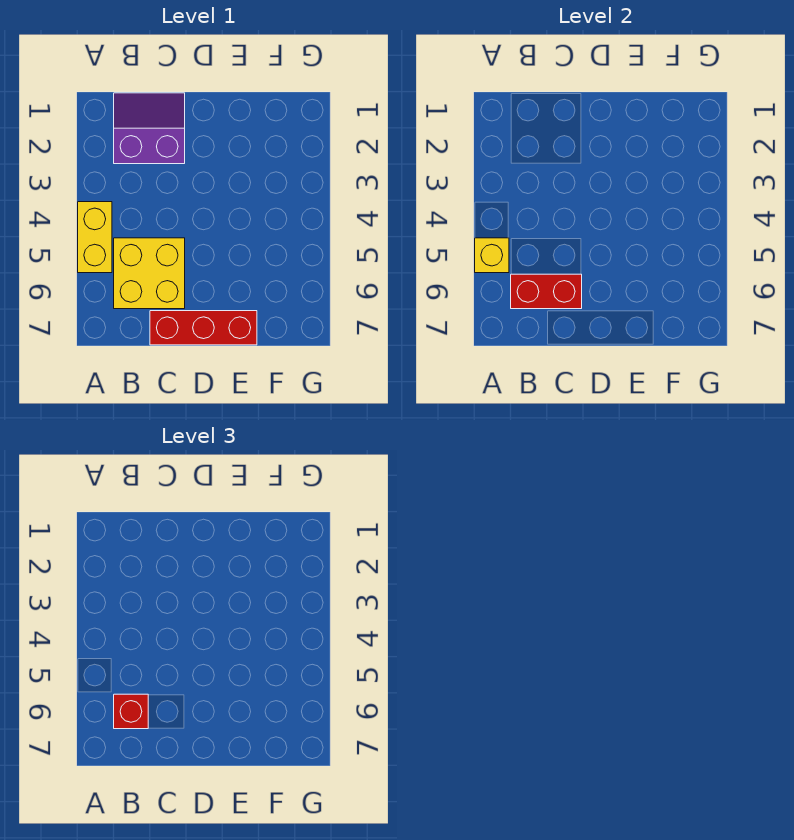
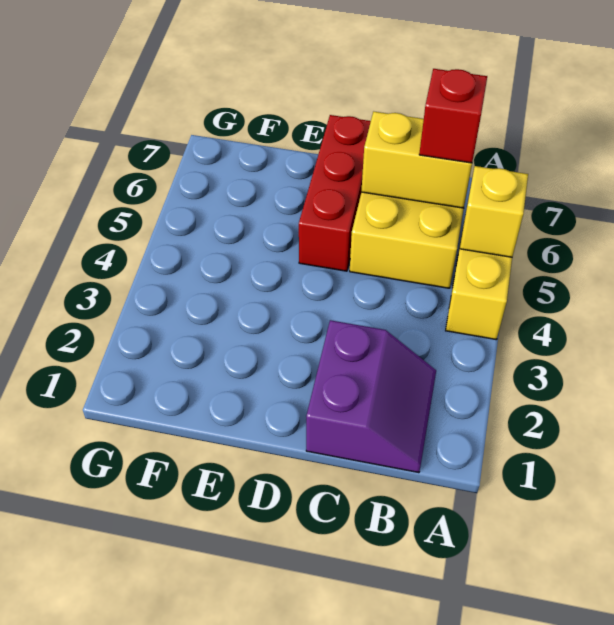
purple 2x2 slope [114,93,185,164] -> purple 2x2 slope turned to [306,320,436,473]
red 1x2 brick [511,274,582,309] -> yellow 1x2 brick [361,112,472,208]
red 1x3 brick [150,311,257,345] -> red 1x3 brick turned to [299,115,371,271]

